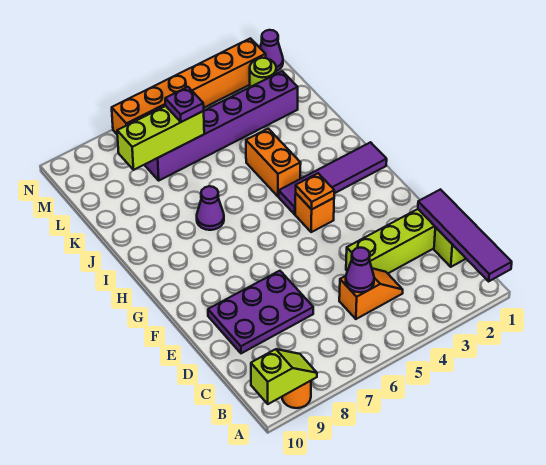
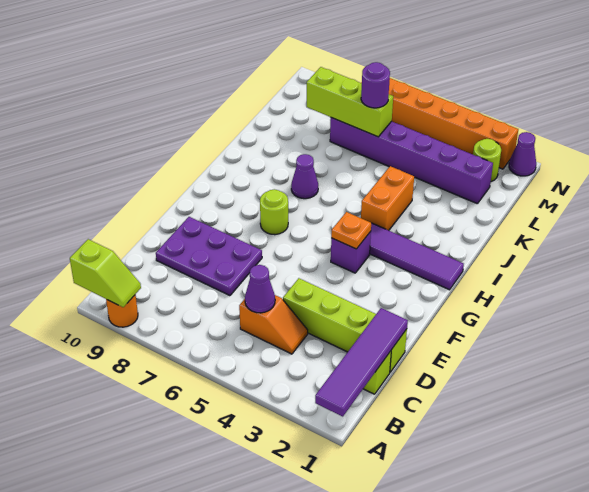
orange 1x1 brick [295,194,334,232] -> purple 1x1 brick [331,232,371,273]
none -> lime 1x1 round brick [260,189,288,235]
purple 1x1 plate [165,87,204,122] -> purple 1x1 round brick [361,62,390,108]

